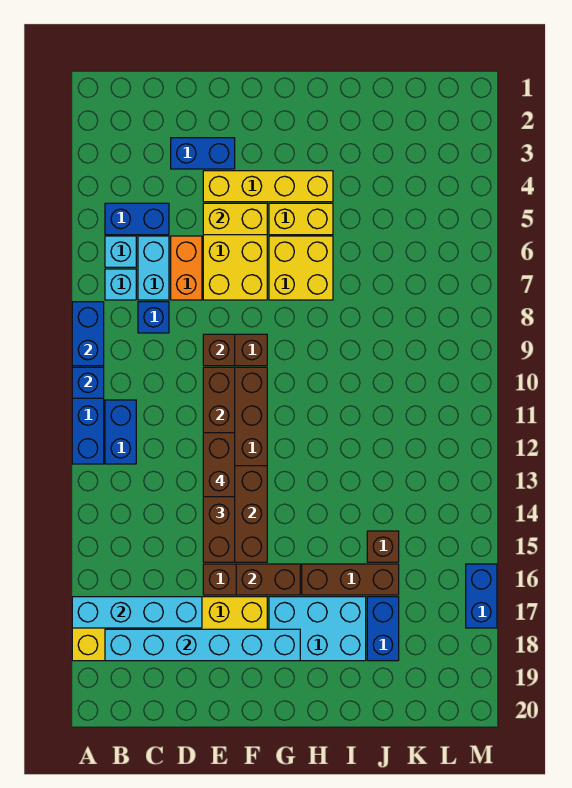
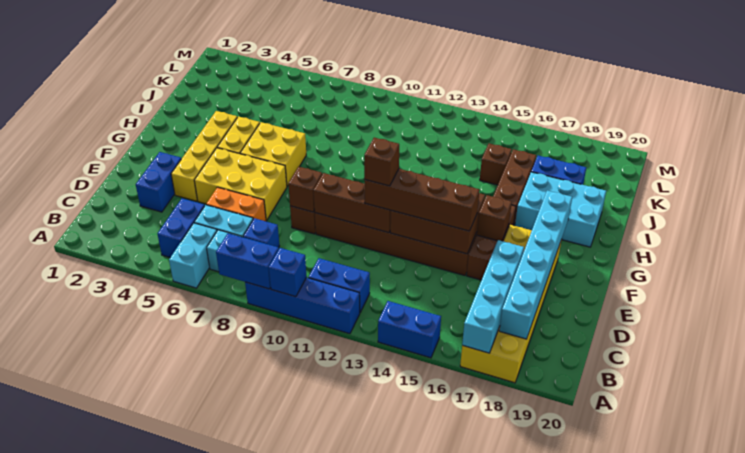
cyan 1x1 brick [105,236,136,267] -> cyan 1x2 brick [169,223,217,288]
yellow 1x2 brick [203,203,267,235] -> none
brown 1x2 brick [203,433,235,497] -> brown 1x1 brick [364,138,399,186]
brown 1x2 brick [236,564,300,595] -> brown 1x1 brick [477,195,512,241]
cyan 2x3 brick [269,597,366,661] -> cyan 2x3 brick turned to [515,172,606,247]
blue 1x2 brick [466,564,497,628] -> blue 1x2 brick moved to [378,301,441,358]

